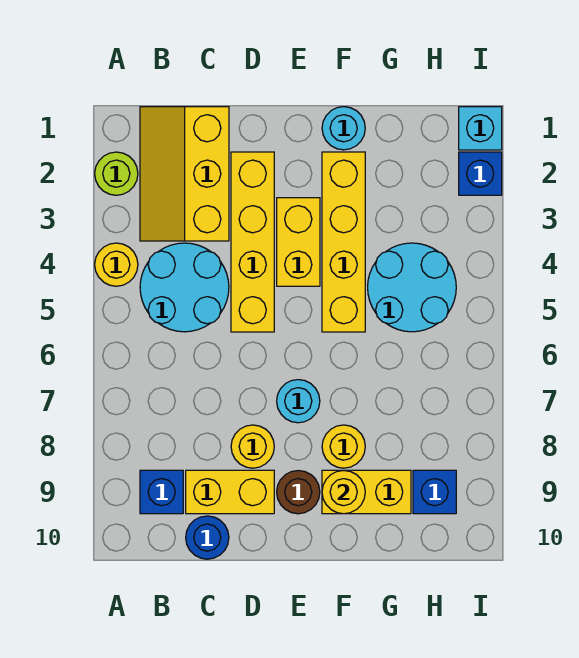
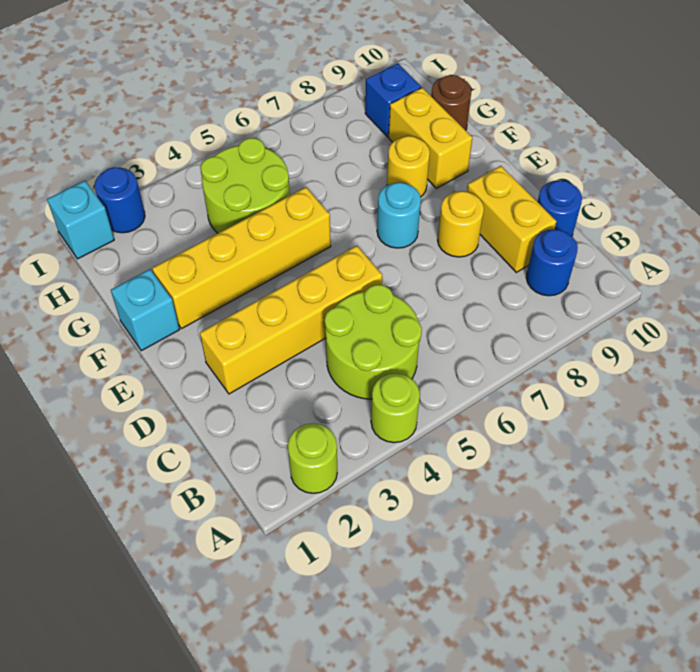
yellow 1x1 round brick [95,243,138,286] -> lime 1x1 round brick [371,373,420,443]
yellow 2x3 slope [140,107,229,241] -> none
cyan 2x2 round brick [140,243,229,332] -> lime 2x2 round brick [325,285,422,399]
blue 1x1 brick [140,470,183,514] -> blue 1x1 round brick [526,229,578,296]
yellow 1x2 brick [277,198,320,286] -> none
brown 1x1 round brick [277,471,320,514] -> brown 1x1 round brick moved to [431,75,472,130]
cyan 1x1 round brick [322,107,365,150] -> cyan 1x1 brick [111,269,179,351]
yellow 1x1 round brick [322,470,365,514] -> none
cyan 2x2 round brick [368,243,456,332] -> lime 2x2 round brick [201,138,290,233]
blue 1x1 brick [459,152,502,195] -> blue 1x1 round brick [95,167,145,233]

